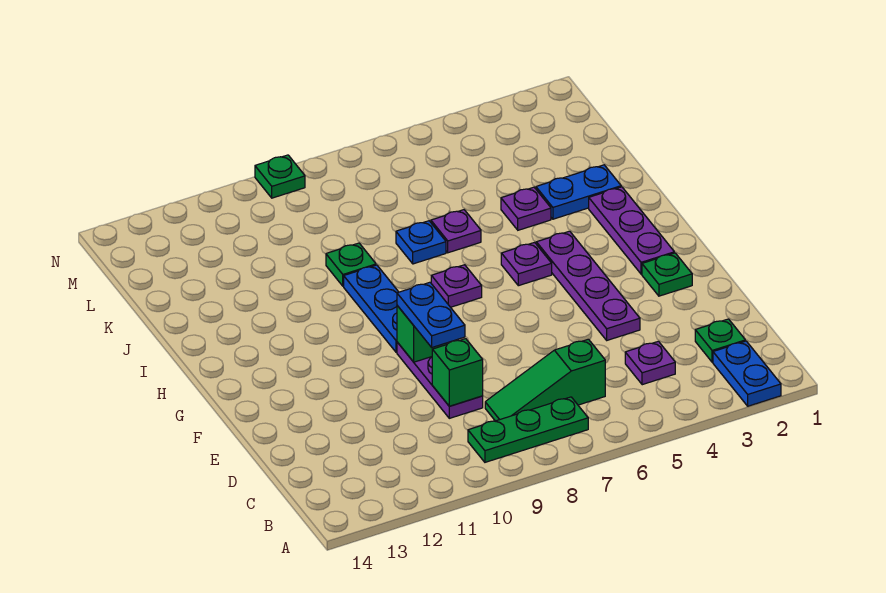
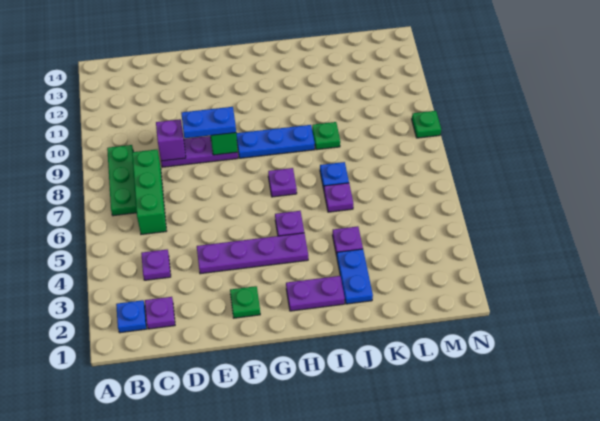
blue 1x2 plate [713,341,781,406] -> blue 1x1 plate [116,300,147,333]
green 1x1 plate [695,319,745,362] -> purple 1x1 plate [145,297,175,329]
green 1x3 slope [485,339,605,421] -> green 1x3 brick [132,150,166,234]
green 1x1 brick [432,339,483,406] -> purple 1x1 brick [156,119,186,161]
purple 1x3 plate [589,187,674,274] -> purple 1x2 plate [286,276,345,311]

